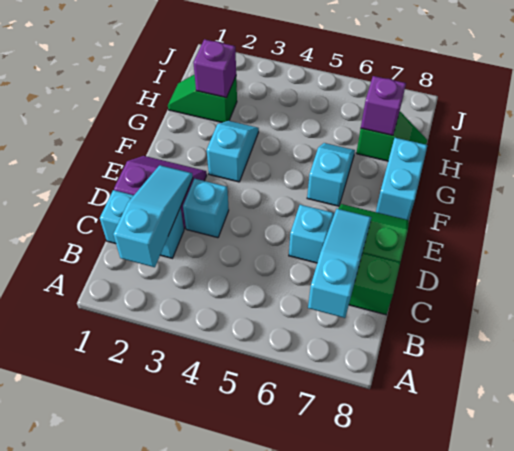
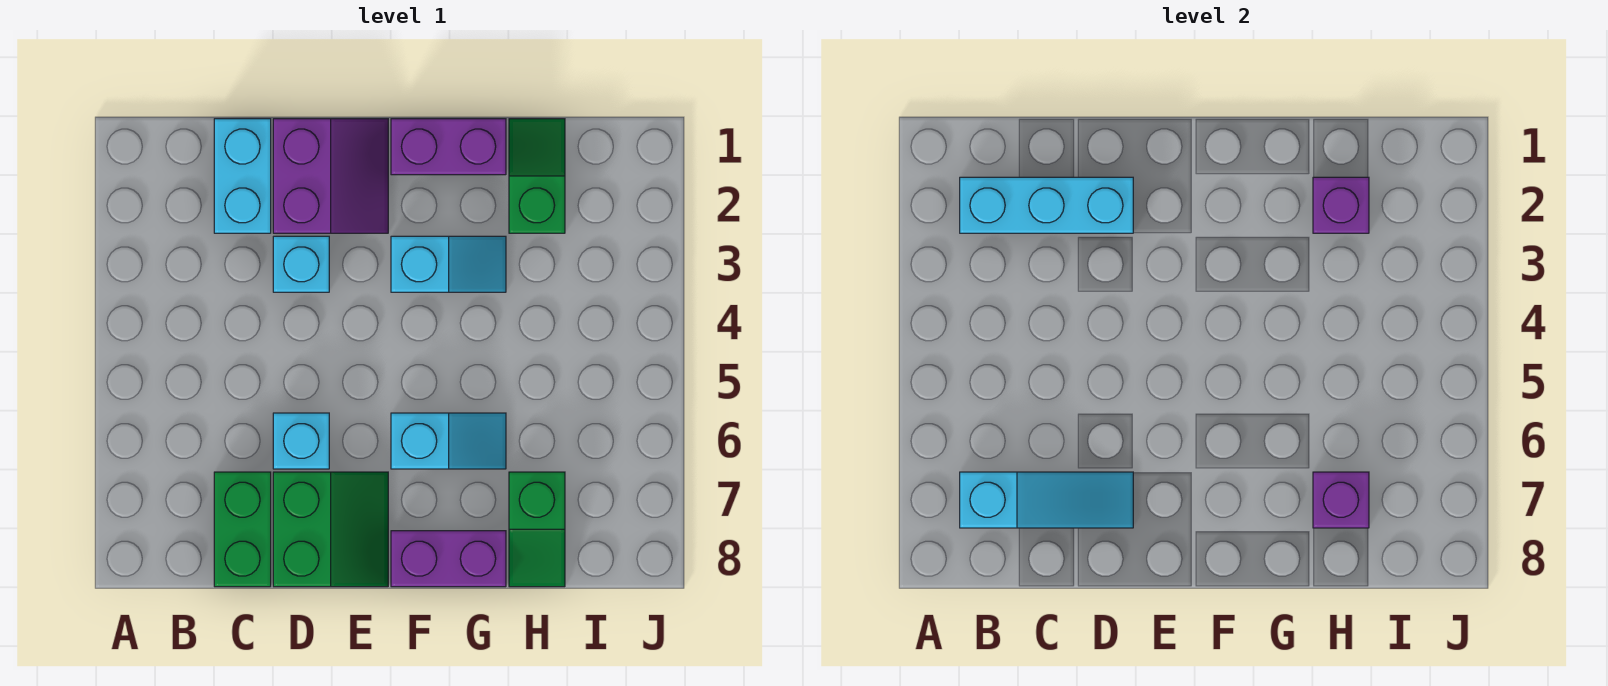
cyan 1x3 slope [113,165,193,267] -> cyan 1x3 brick [960,177,1133,233]
none -> purple 1x2 brick [391,119,506,175]
cyan 1x2 brick [376,138,427,220] -> purple 1x2 brick [391,531,506,587]

